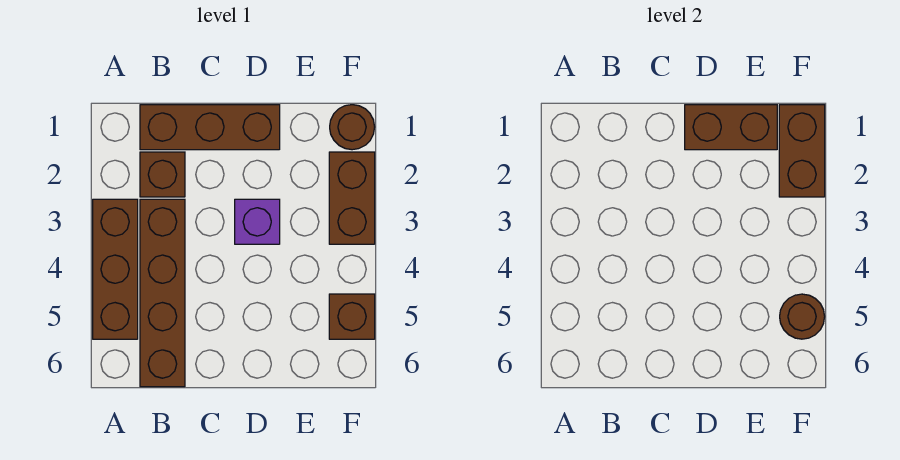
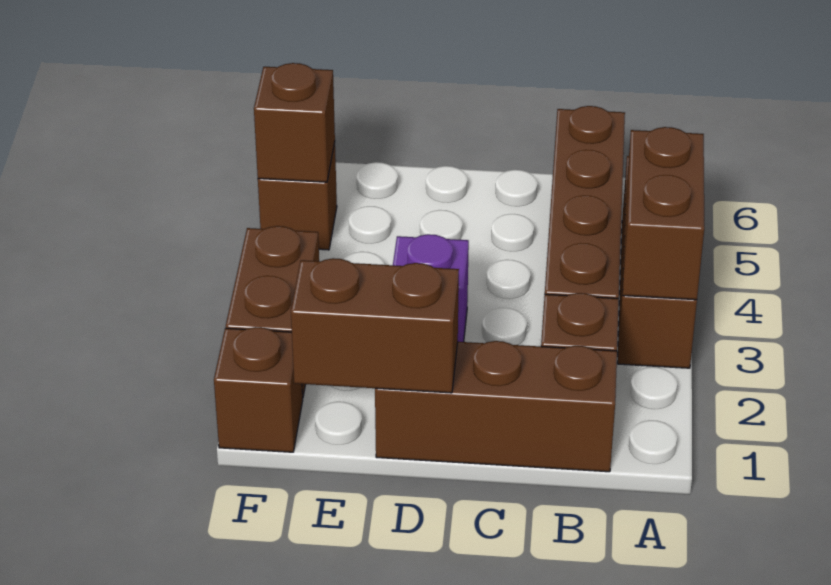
brown 1x1 round brick [330,105,375,150] -> brown 1x1 brick [214,327,303,452]
brown 1x2 brick [779,105,825,197] -> brown 1x2 brick moved to [623,127,704,300]
brown 1x1 round brick [780,294,825,339] -> brown 1x1 brick [254,63,335,182]

